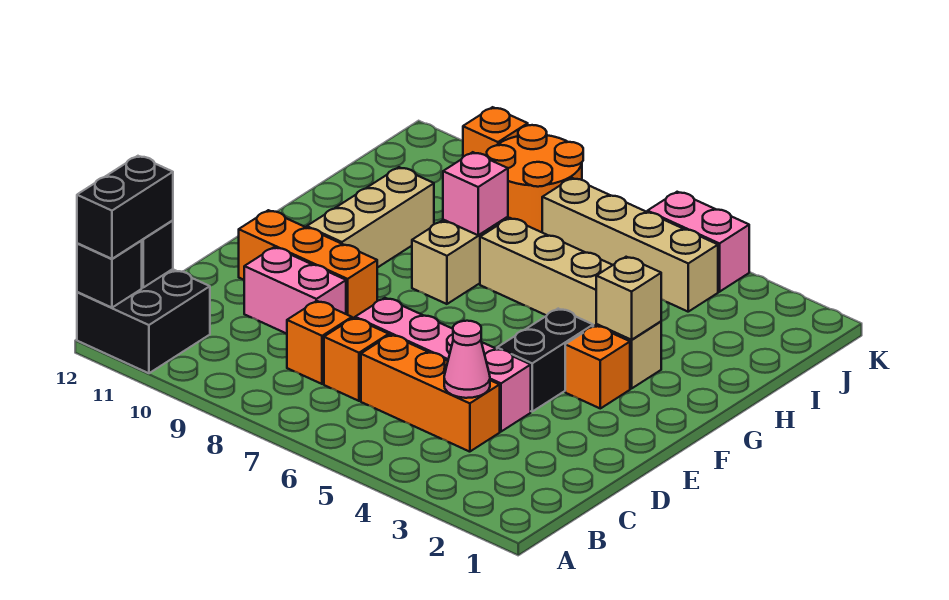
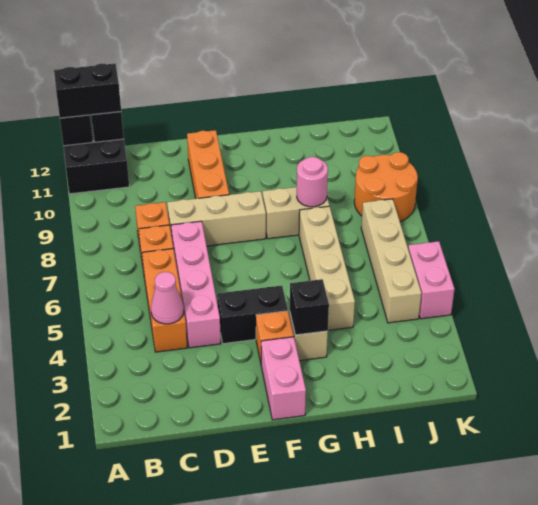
pink 1x2 brick [244,247,346,334] -> pink 1x2 brick moved to [261,337,306,420]
tan 1x3 brick [307,167,434,268] -> tan 1x3 brick moved to [167,191,266,246]
tan 1x1 brick [596,257,661,340] -> black 1x1 brick [290,279,329,335]
pink 1x1 brick [443,152,508,235] -> pink 1x1 round brick [297,157,328,207]
orange 1x1 brick [463,107,528,157] -> none

